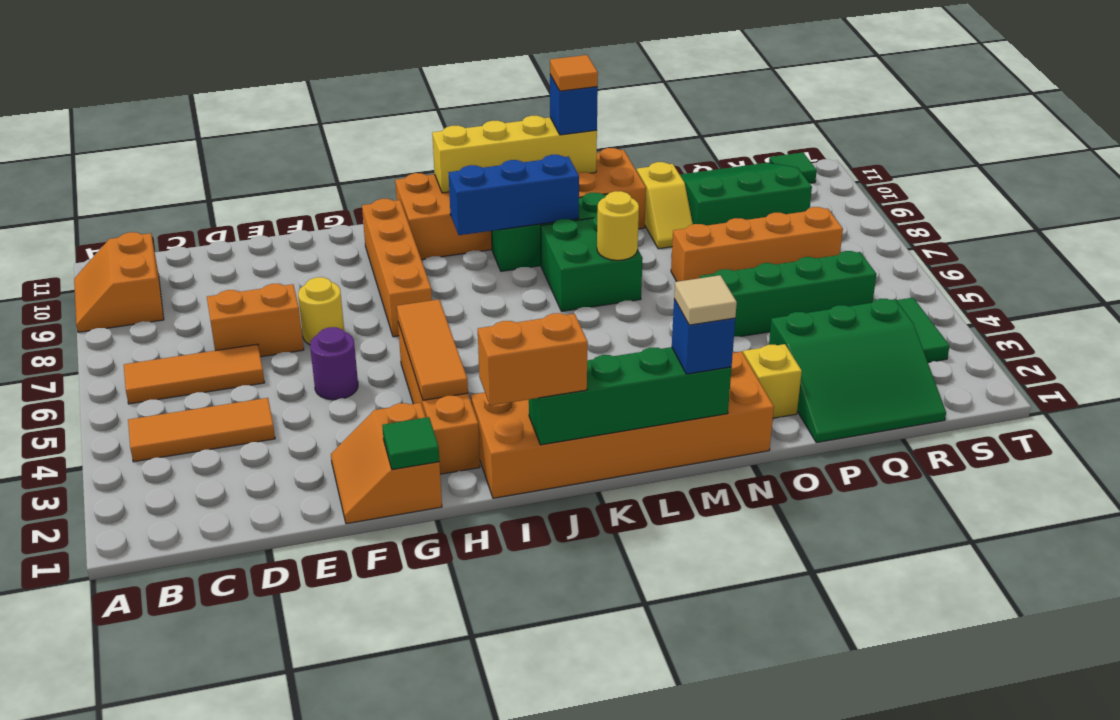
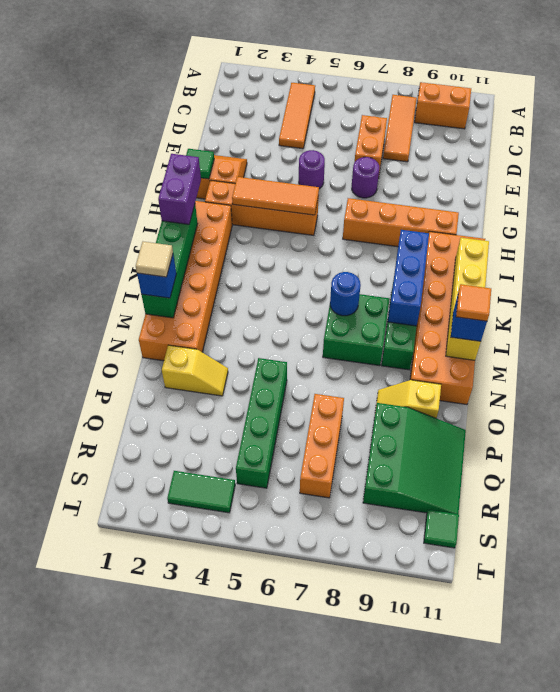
orange 1x3 tile [124,344,265,404] -> orange 1x3 tile moved to [383,95,417,162]
yellow 1x1 round brick [298,277,344,345] -> purple 1x1 round brick [352,157,379,198]
orange 1x2 brick [478,313,588,406] -> purple 1x2 brick [158,154,201,224]
none -> blue 1x1 round brick [330,272,361,316]
yellow 1x1 round brick [597,191,639,260] -> none
orange 1x4 brick [671,207,843,282] -> orange 1x3 brick [300,394,344,498]
green 3x3 slope [769,299,946,443] -> none

